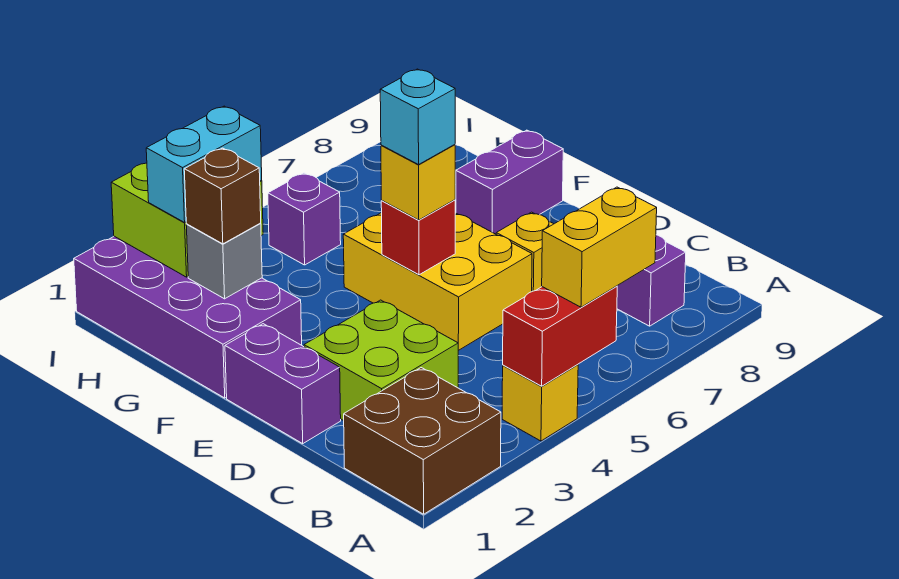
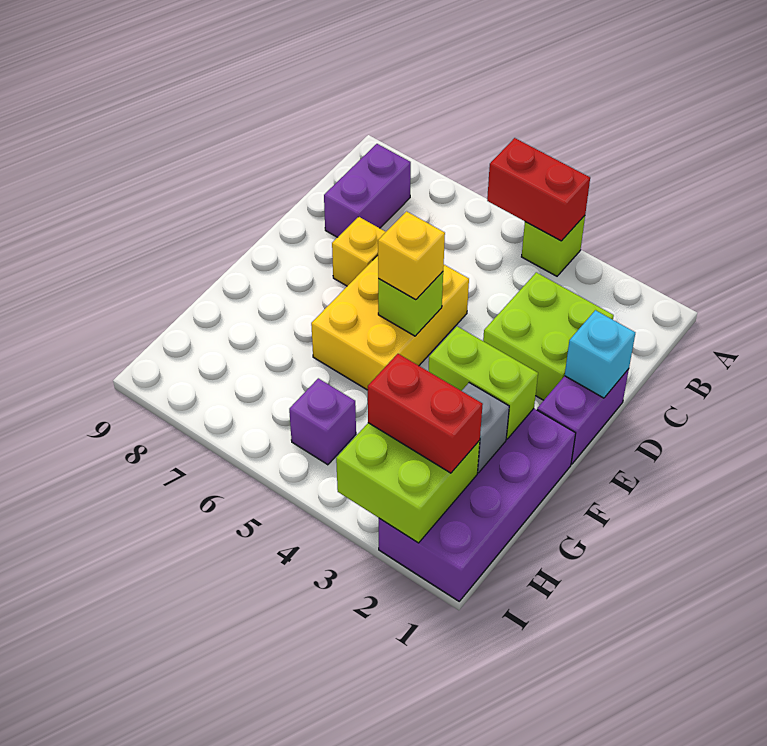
brown 2x2 brick [344,368,501,514] -> none
yellow 1x1 brick [502,365,578,441] -> lime 1x1 brick [522,216,585,276]
yellow 1x2 brick [542,187,657,307] -> none
red 1x1 brick [381,200,455,275] -> lime 1x1 brick [378,272,443,336]
cyan 1x1 brick [380,69,455,165] -> cyan 1x1 brick moved to [565,310,635,398]
none -> lime 1x2 brick [429,326,538,439]
purple 1x2 brick [456,130,563,234] -> none
brown 1x1 brick [184,148,261,244] -> none
cyan 1x2 brick [146,106,262,222] -> red 1x2 brick [368,354,483,473]

